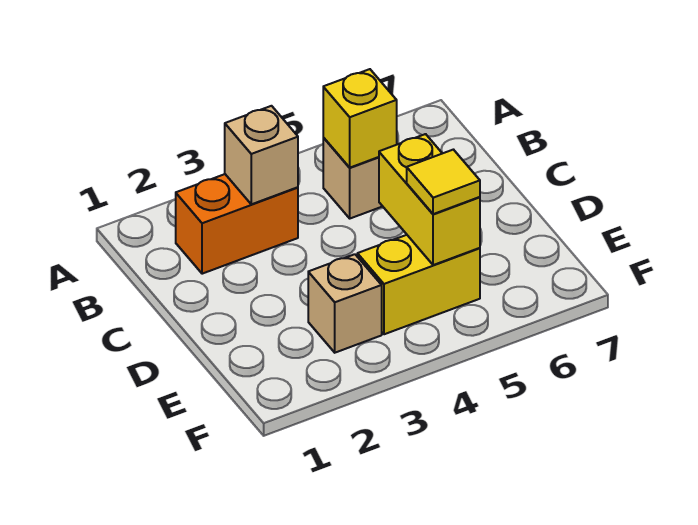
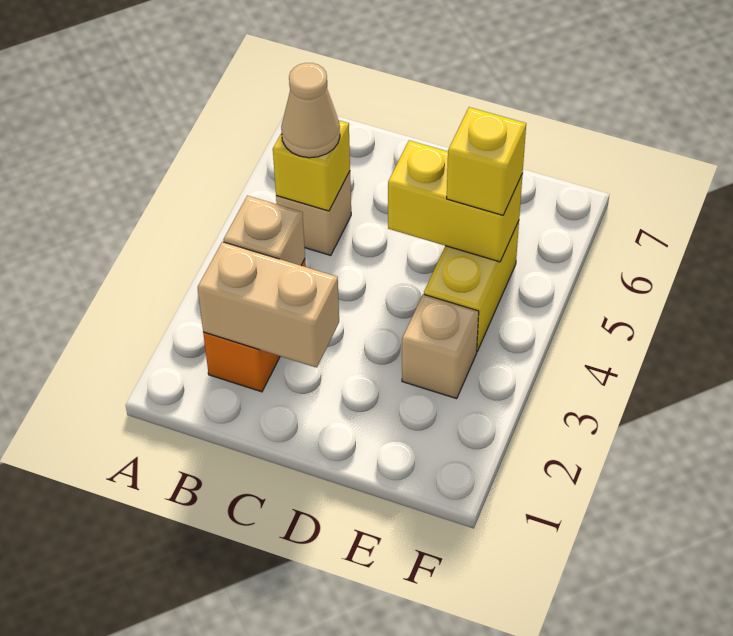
none -> tan 1x2 brick [198,242,339,368]
none -> tan 1x1 cone [281,63,340,158]
yellow 1x1 tile [407,150,480,214] -> yellow 1x1 brick [447,107,526,215]

